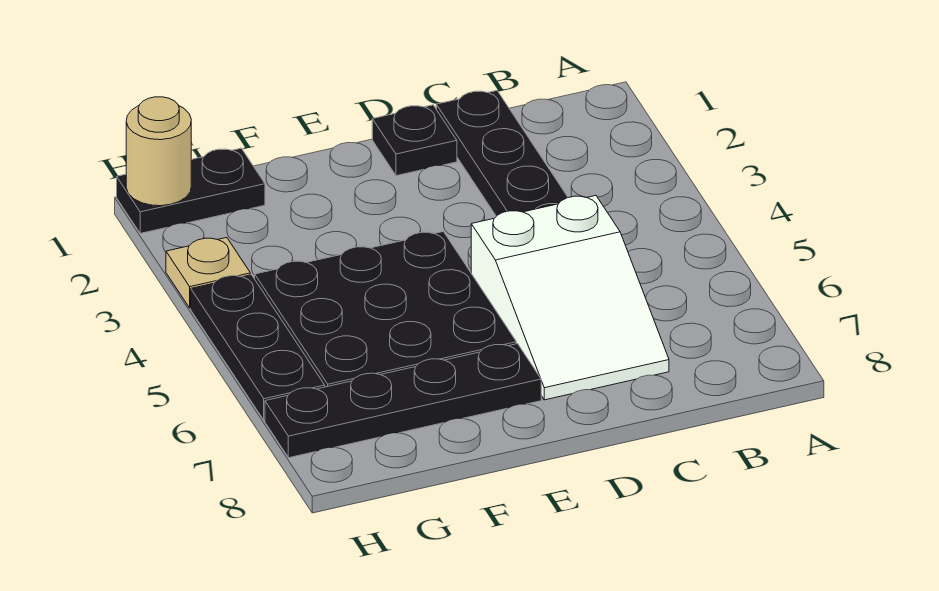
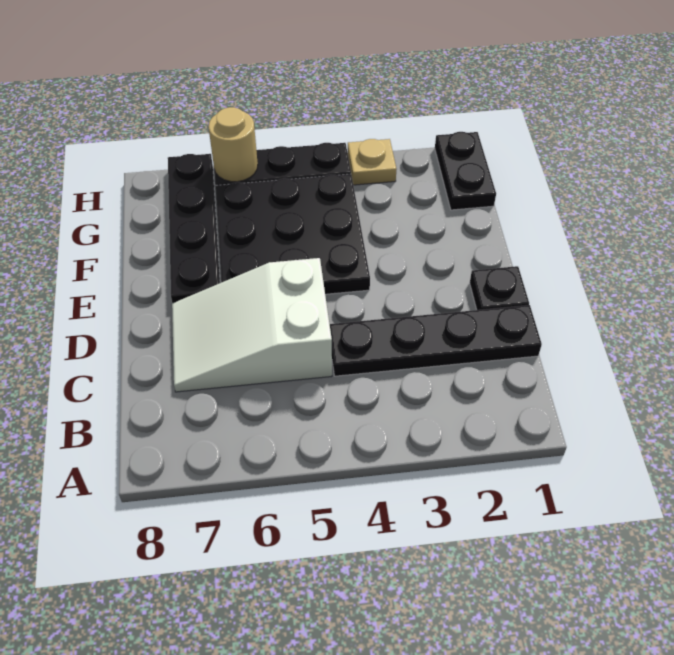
tan 1x1 round brick [126,97,191,206] -> tan 1x1 round brick moved to [208,107,258,182]

